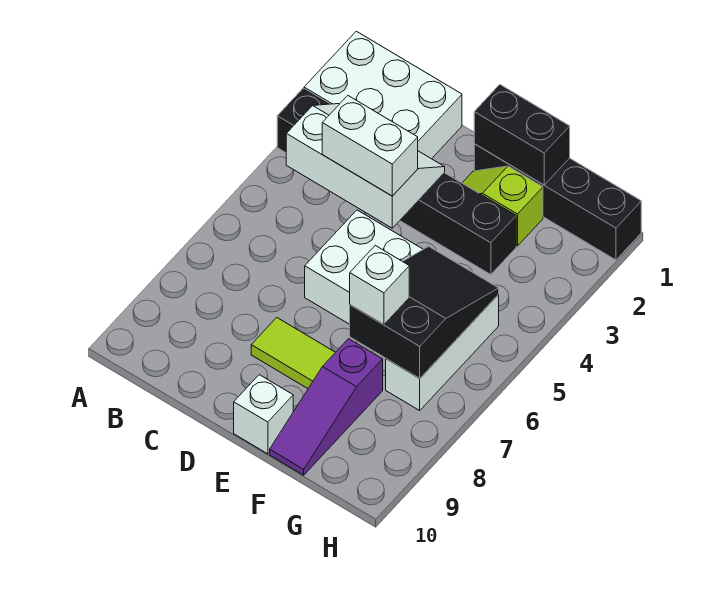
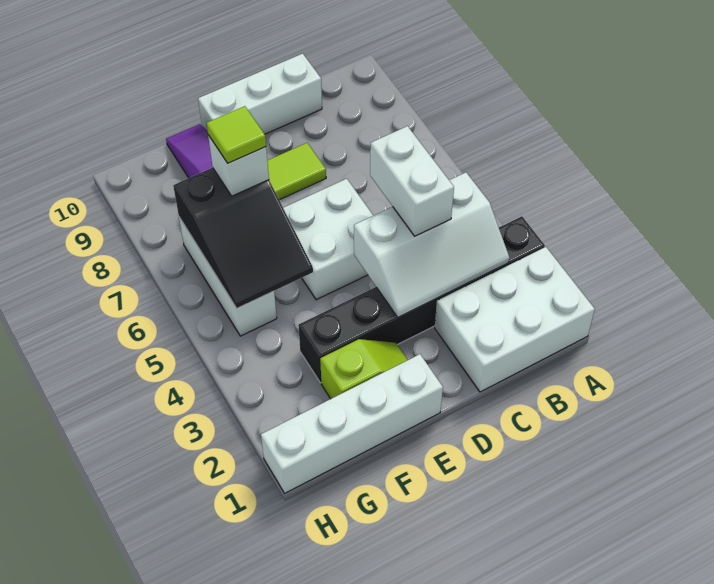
white 1x2 brick [322,96,418,196] -> white 1x2 brick turned to [370,126,454,236]
black 1x4 brick [474,144,641,260] -> white 1x4 brick [261,354,443,493]
black 1x2 brick [474,85,570,185] -> none
white 1x1 brick [234,375,293,454] -> white 1x3 brick [198,54,322,134]
none -> lime 1x1 tile [207,106,266,163]

